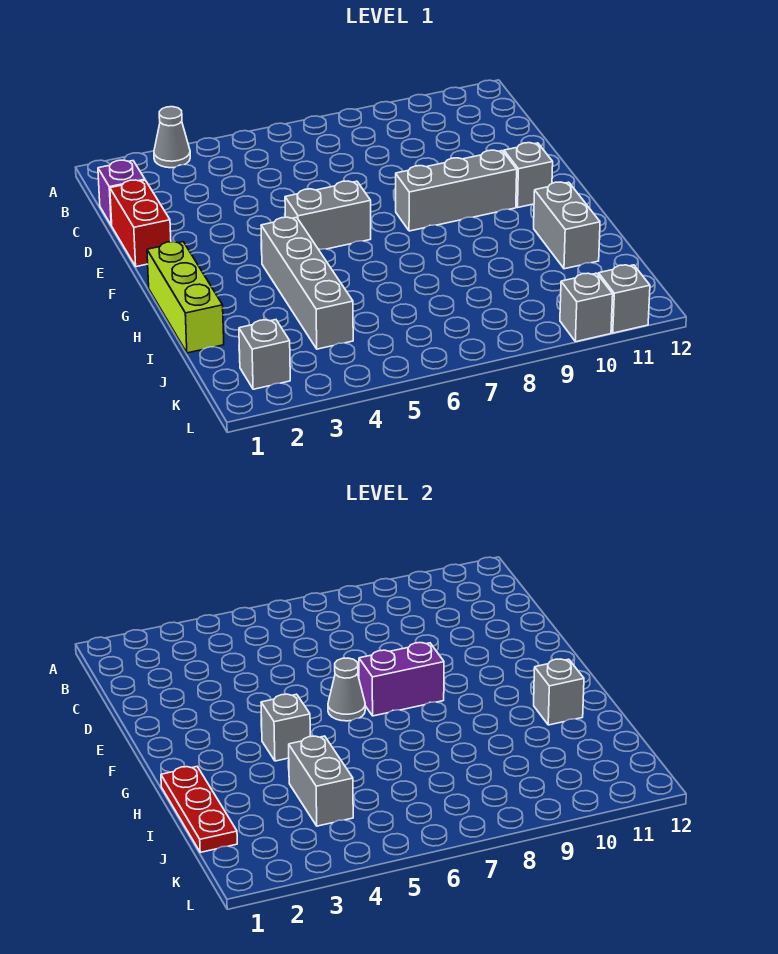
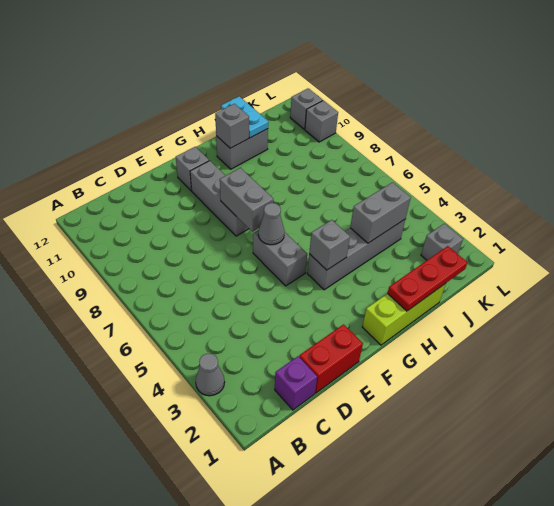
purple 1x2 brick [359,643,444,716] -> grey 1x2 brick [220,168,273,232]
none -> cyan 1x2 plate [221,96,268,138]

